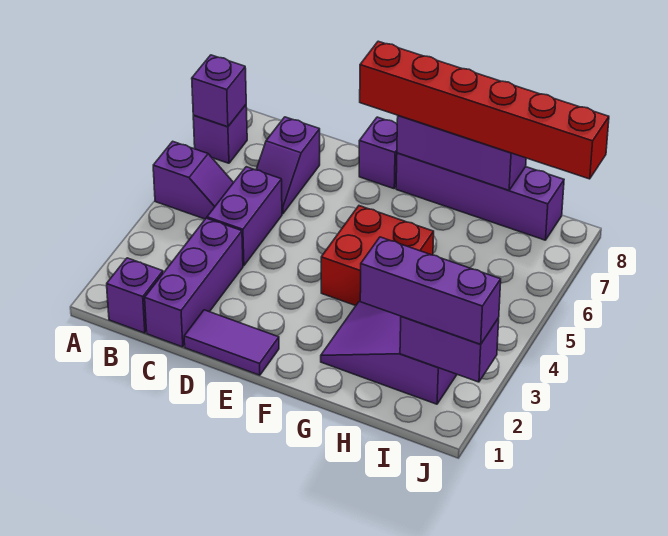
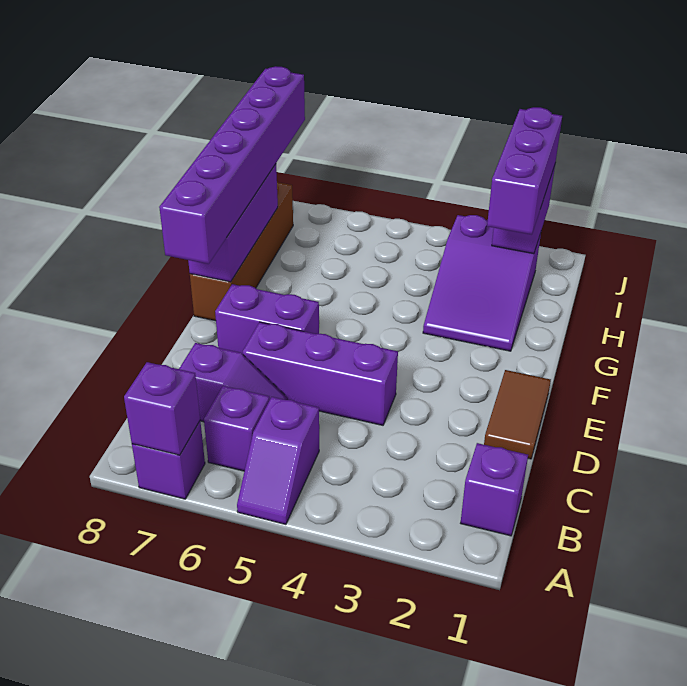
purple 1x2 slope [153,141,233,219] -> purple 1x2 slope turned to [237,397,319,525]
purple 1x3 brick [145,218,243,347] -> purple 1x3 brick moved to [243,322,398,425]
purple 1x2 brick [207,167,282,266] -> purple 1x2 brick moved to [215,284,319,354]
purple 1x2 tile [184,310,279,375] -> brown 1x2 tile [484,370,551,459]
purple 1x1 brick [359,117,397,189] -> purple 1x1 brick moved to [204,386,269,471]
red 1x6 brick [360,41,609,179] -> purple 1x6 brick [159,66,305,264]
red 2x2 brick [321,206,434,306] -> none
purple 1x4 brick [396,153,564,240] -> brown 1x4 brick [190,182,293,321]

